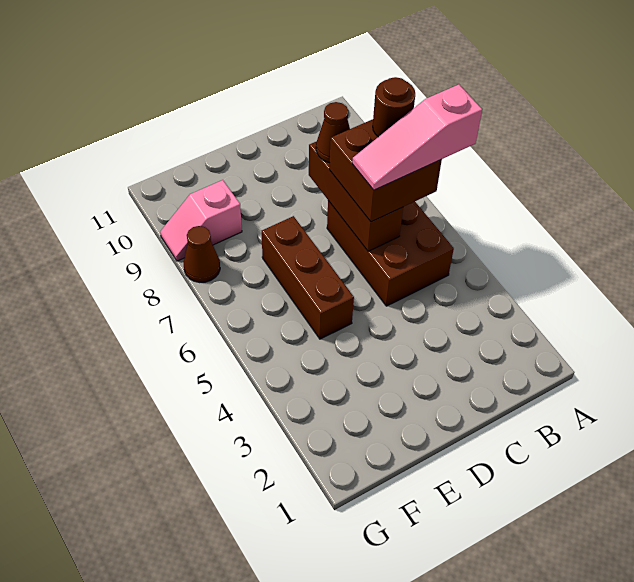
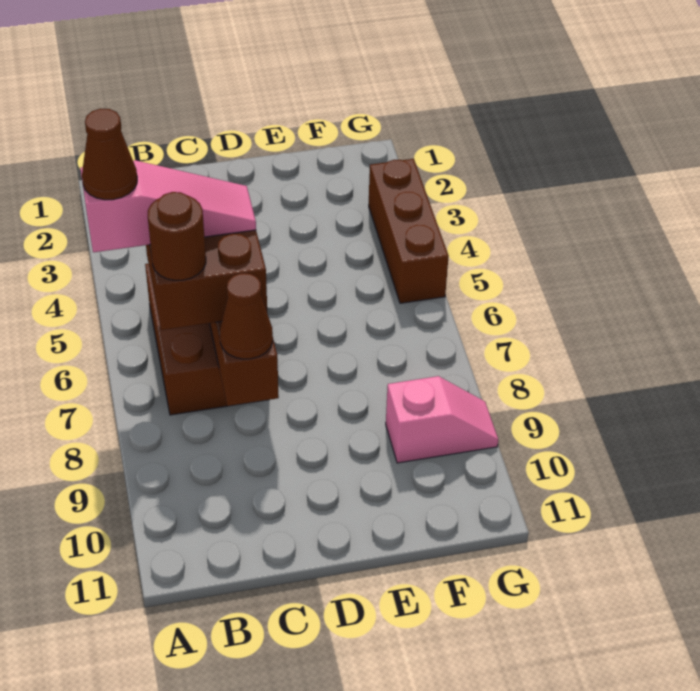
brown 1x3 brick [262,216,354,339] -> brown 1x3 brick moved to [369,159,449,303]
brown 1x1 cone [184,226,220,283] -> brown 1x1 cone moved to [82,109,137,200]

